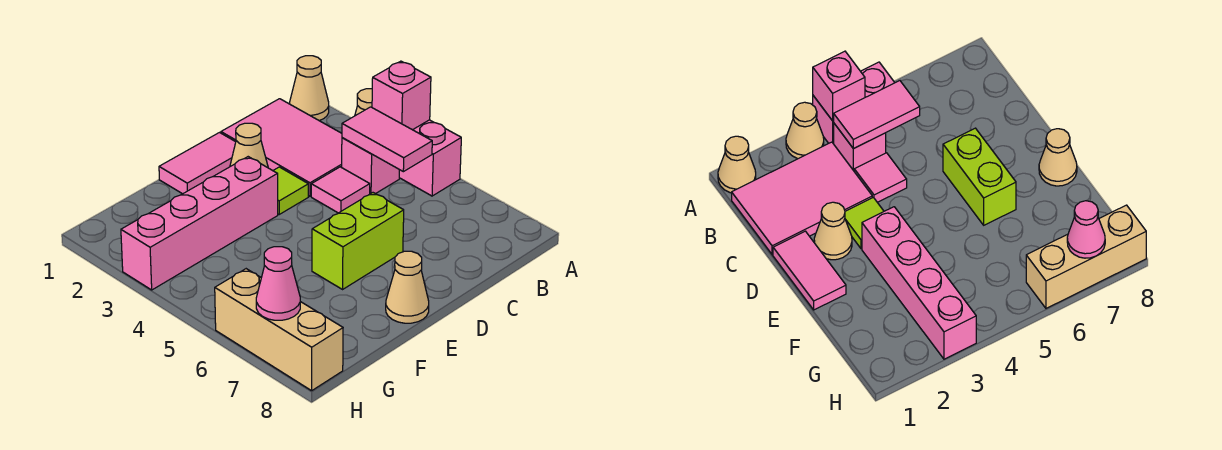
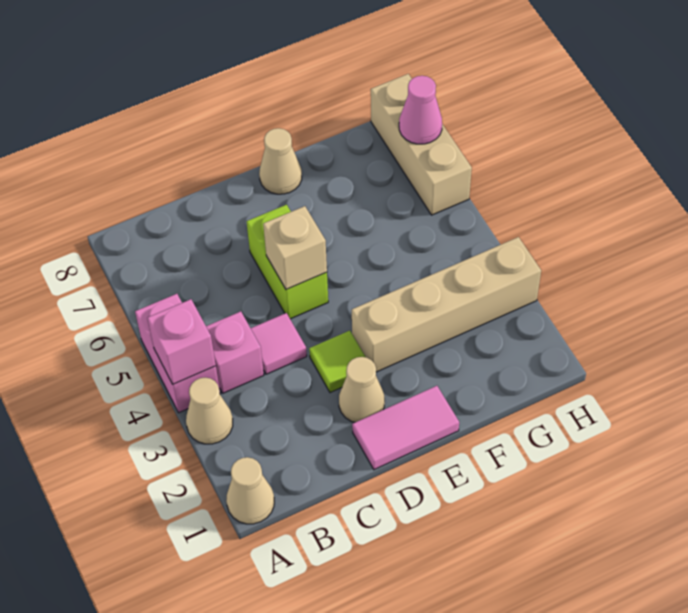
pink 2x3 tile [221,99,342,196] -> none
pink 1x2 tile [342,107,432,172] -> none
none -> tan 1x1 brick [263,206,327,289]
lime 1x2 brick [312,193,404,289] -> lime 1x2 brick turned to [246,205,328,319]
pink 1x4 brick [121,157,278,290] -> tan 1x4 brick [352,237,541,372]

